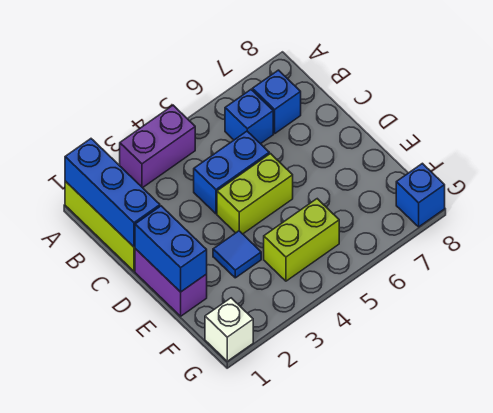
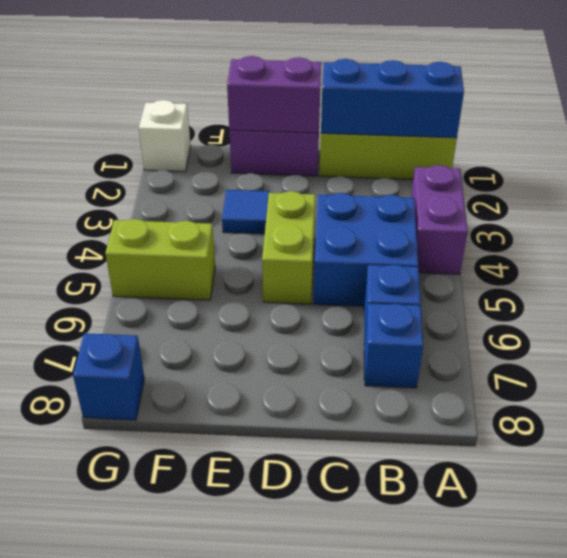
blue 1x2 brick [194,131,269,214] -> blue 2x2 brick [314,193,418,306]
blue 1x2 brick [135,206,207,292] -> purple 1x2 brick [227,56,321,133]
lime 1x2 brick [264,199,339,281] -> lime 1x2 brick turned to [105,219,215,300]

